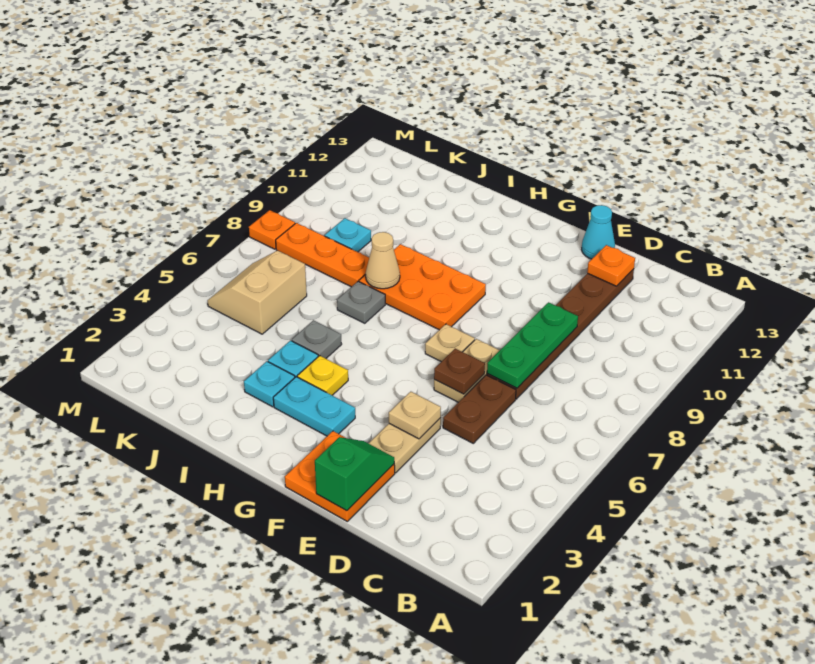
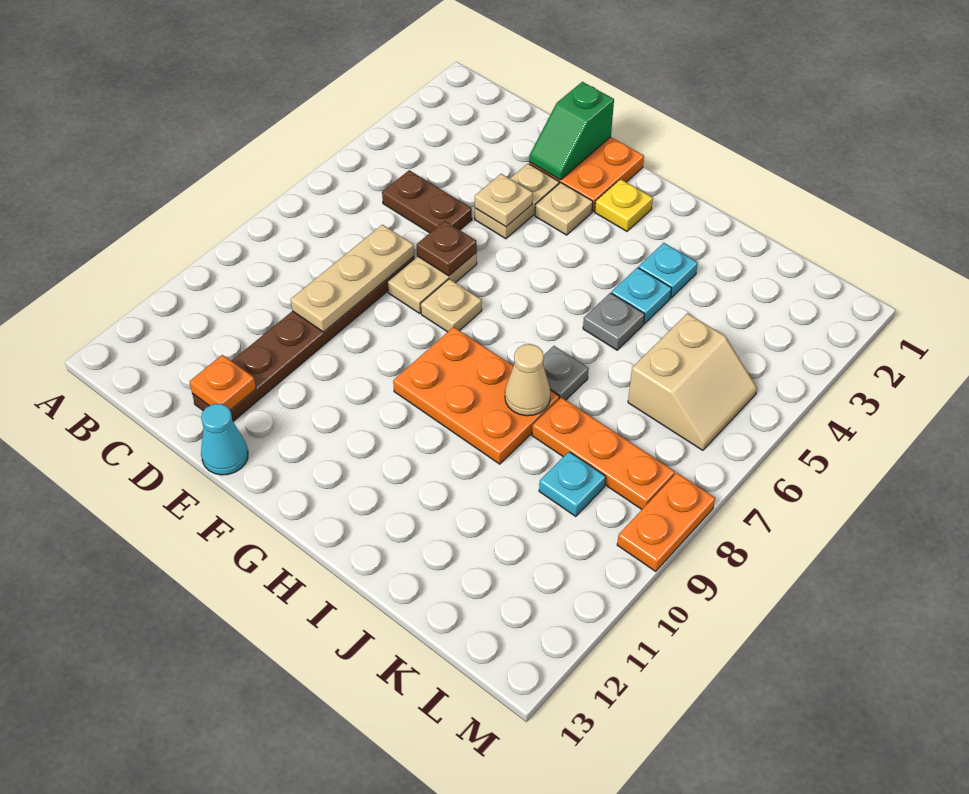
brown 1x2 plate [443,375,516,443] -> brown 1x2 plate turned to [382,170,472,233]
green 1x3 plate [487,302,578,388] -> tan 1x3 plate [291,225,414,332]
none -> tan 1x1 plate [535,183,593,235]
cyan 1x2 plate [273,377,355,436] -> none
yellow 1x1 plate [297,356,348,395] -> yellow 1x1 plate moved to [595,179,653,231]
orange 1x1 plate [249,210,295,249] -> orange 1x2 plate [617,473,715,571]

